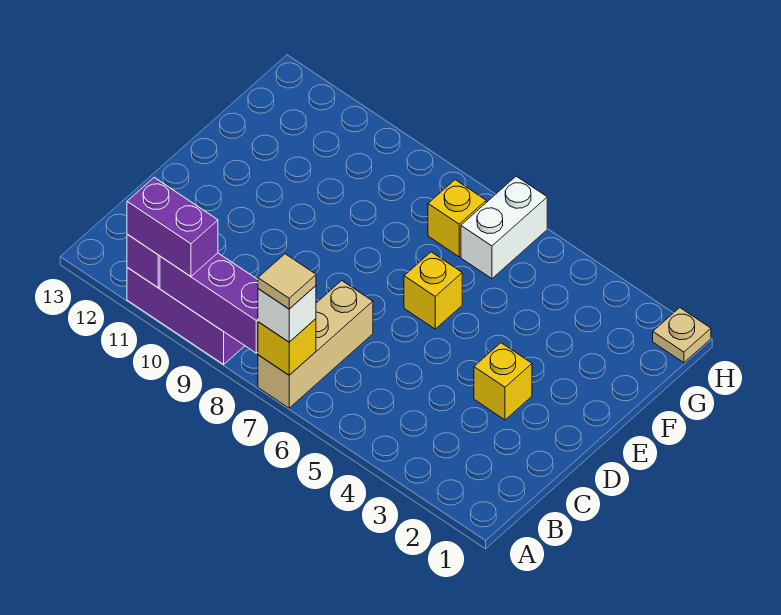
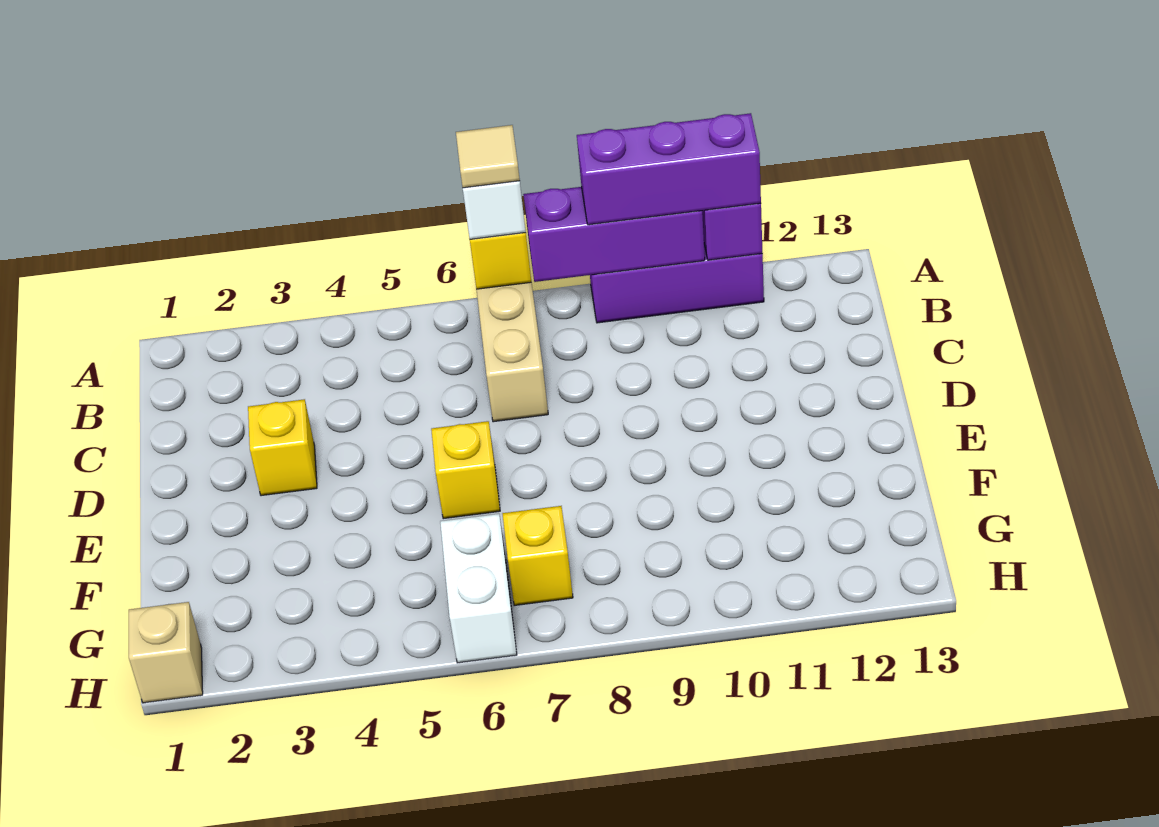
purple 1x2 brick [127,177,218,276] -> purple 1x3 brick [577,113,761,225]
tan 1x1 plate [653,308,711,363] -> tan 1x1 brick [129,602,203,703]

